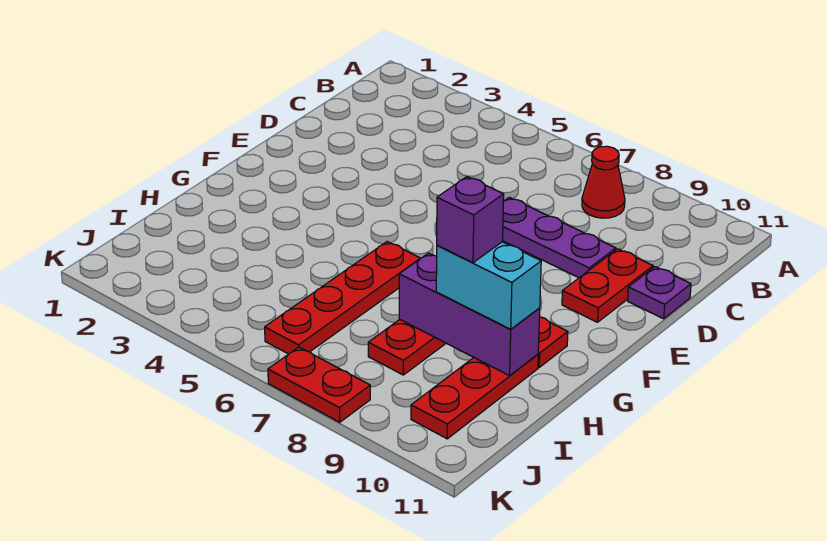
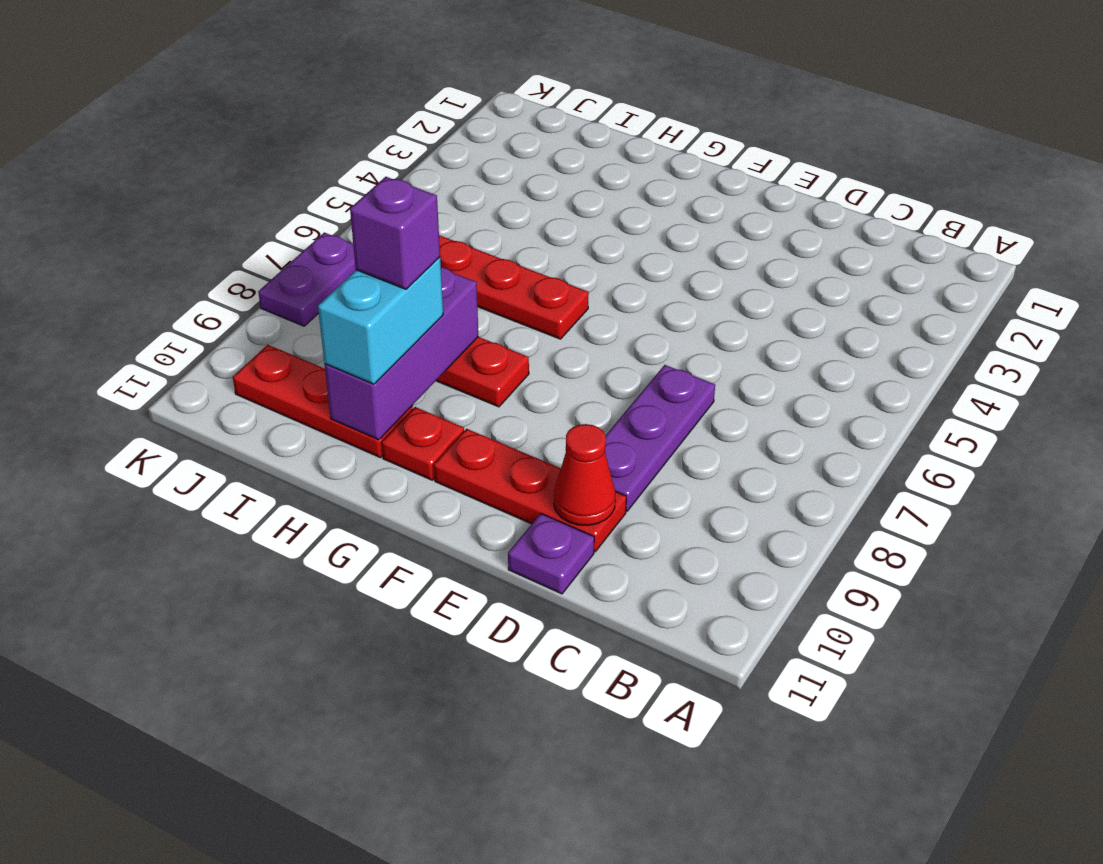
red 1x1 cone [582,146,625,218] -> red 1x1 cone moved to [554,424,615,525]
red 1x2 plate [562,249,653,322] -> red 1x3 plate [434,429,626,552]
red 1x2 plate [268,347,370,422] -> purple 1x2 plate [258,233,356,326]

